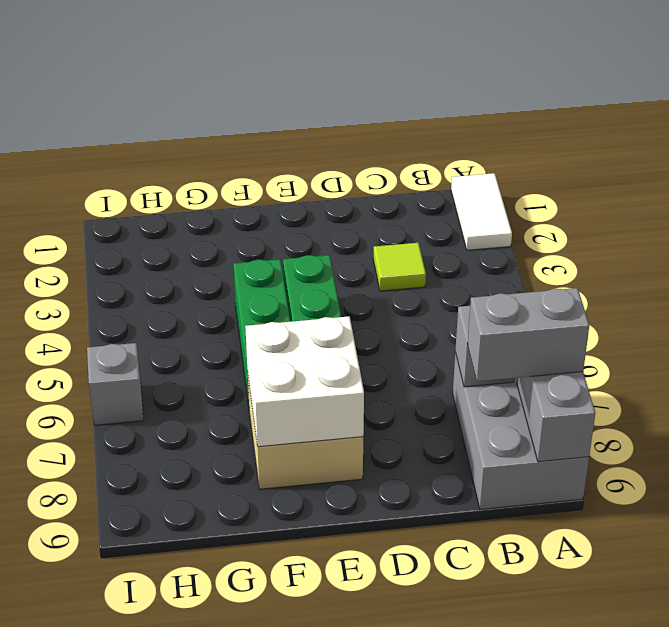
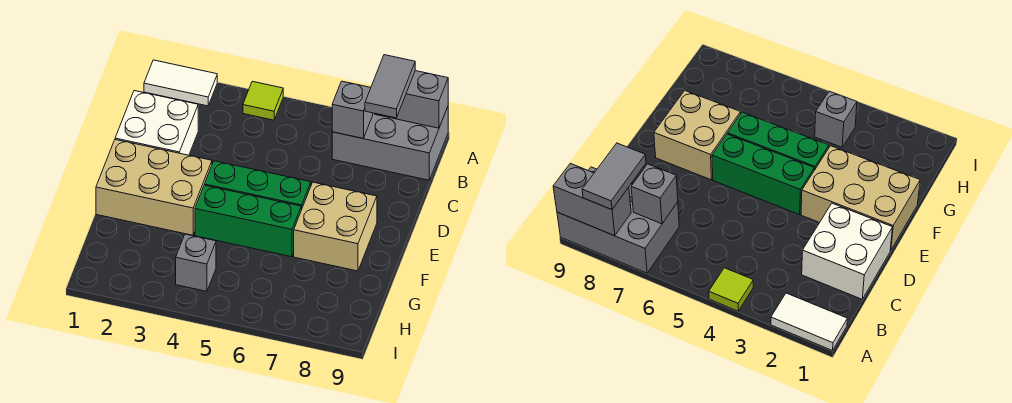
grey 1x2 brick [468,288,589,381] -> grey 1x2 tile [365,55,415,118]
lime 1x1 tile [373,243,426,291] -> lime 1x1 tile moved to [243,81,283,120]
none -> tan 2x3 brick [96,140,212,235]
white 2x2 brick [245,316,364,447] -> white 2x2 brick moved to [115,91,198,155]
grey 1x1 brick [87,343,144,425] -> grey 1x1 brick moved to [176,234,216,291]

